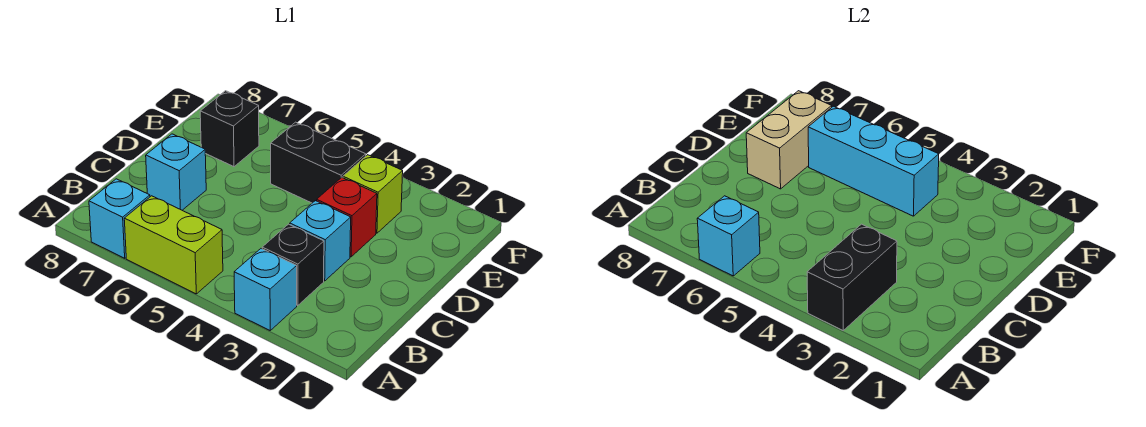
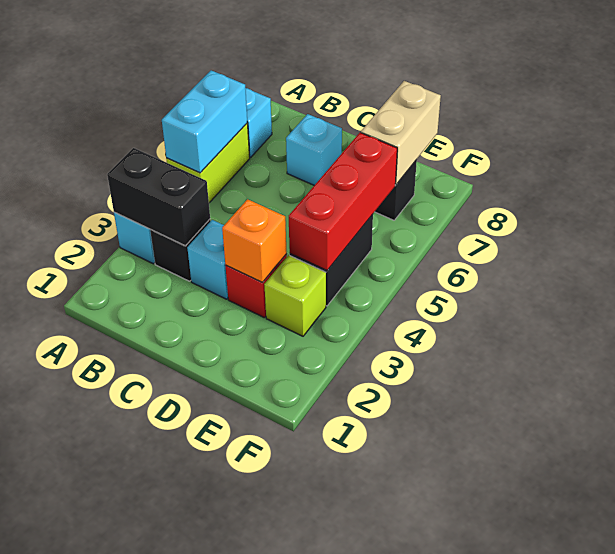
cyan 1x1 brick [697,196,760,276] -> cyan 1x2 brick [162,70,247,173]
none -> orange 1x1 brick [222,199,287,283]
tan 1x2 brick [746,91,832,189] -> tan 1x2 brick turned to [361,81,441,184]
cyan 1x3 brick [808,106,939,216] -> red 1x3 brick [289,133,397,270]

